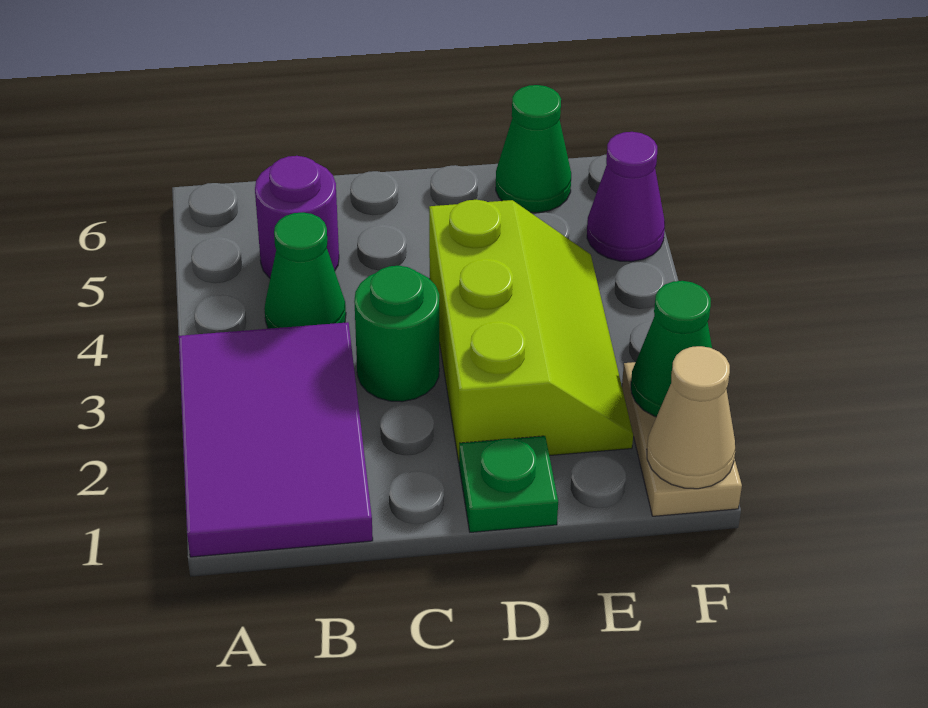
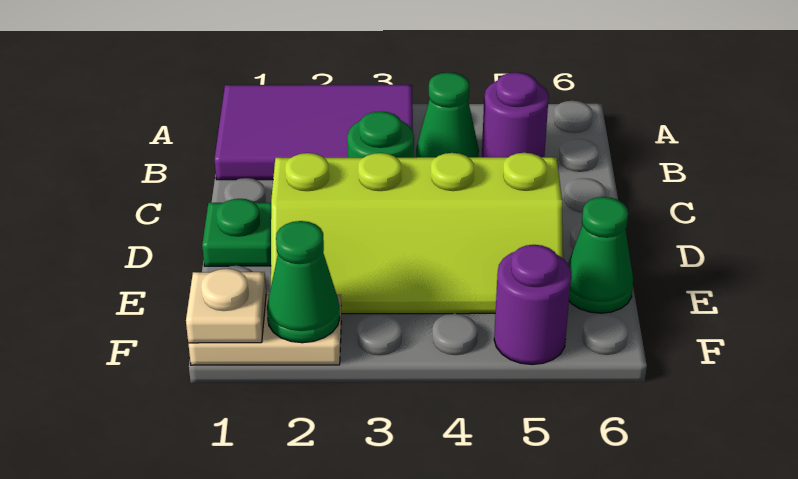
lime 2x3 slope [429,200,633,462] -> lime 2x4 slope [271,153,563,314]
tan 1x1 cone [647,346,735,489] -> tan 1x1 plate [186,269,266,343]
purple 1x1 cone [587,132,665,262] -> purple 1x1 round brick [494,245,571,365]

